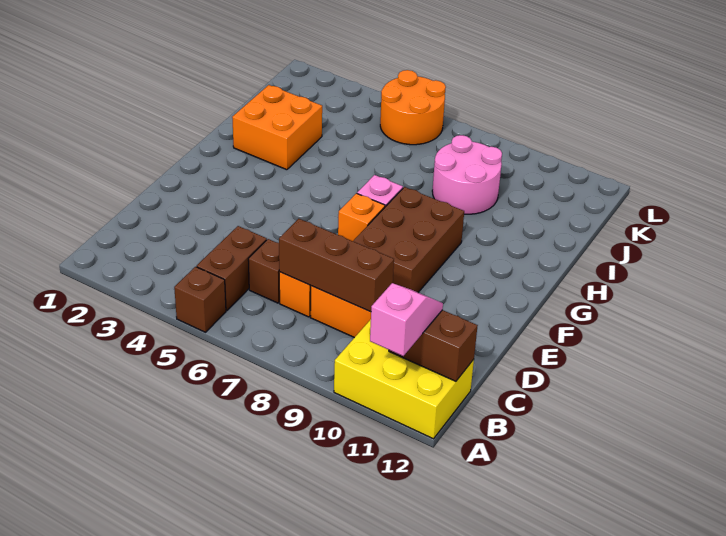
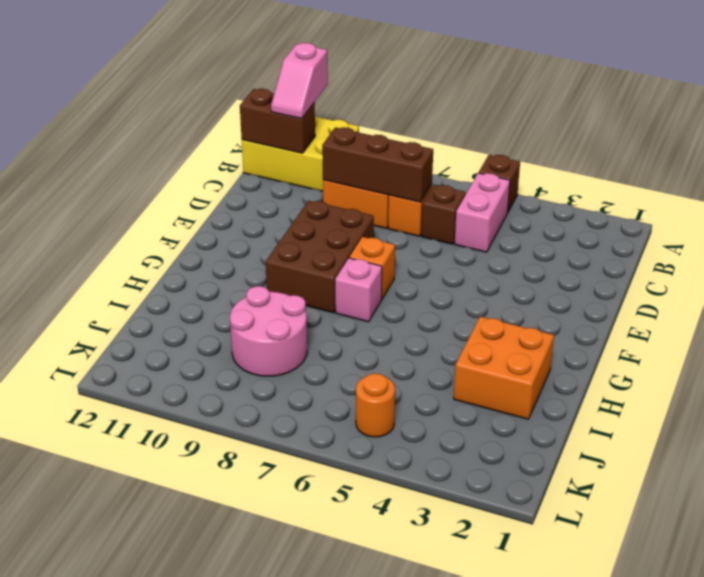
brown 1x2 brick [197,226,267,311] -> pink 1x2 brick [455,173,510,252]
orange 2x2 round brick [380,70,446,145] -> orange 1x1 round brick [356,373,395,437]

